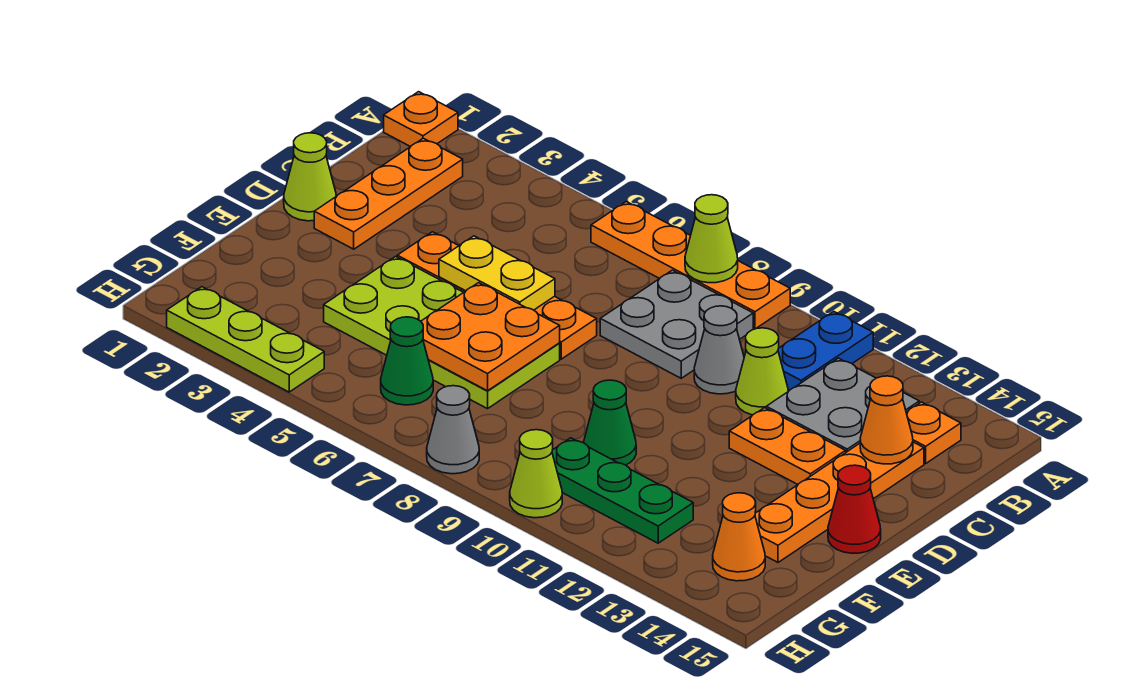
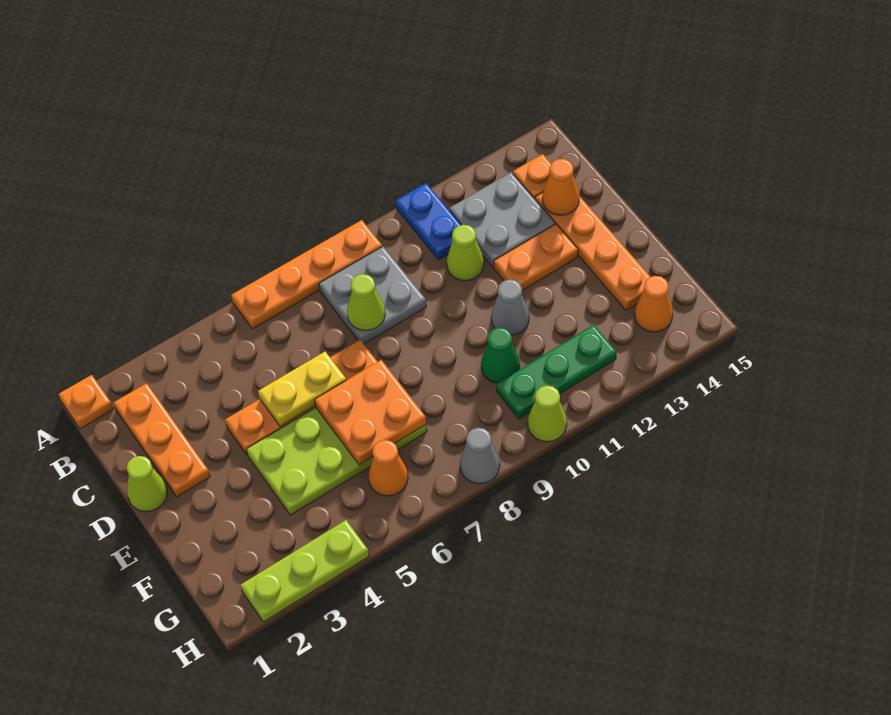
lime 1x1 cone [685,195,738,283] -> lime 1x1 cone moved to [347,274,385,331]
grey 1x1 cone [694,306,744,394] -> grey 1x1 cone moved to [491,279,529,335]
red 1x1 cone [828,465,881,553] -> none
green 1x1 cone [381,317,433,405] -> orange 1x1 cone [368,440,408,496]

